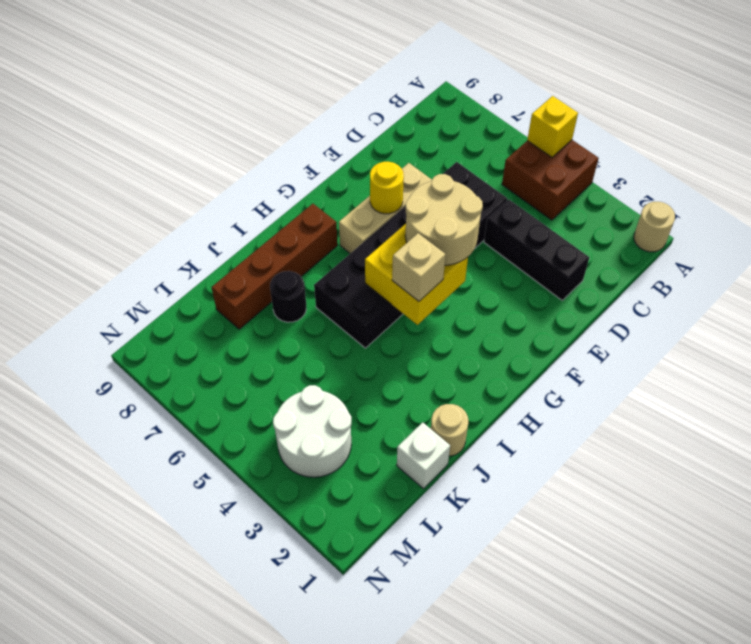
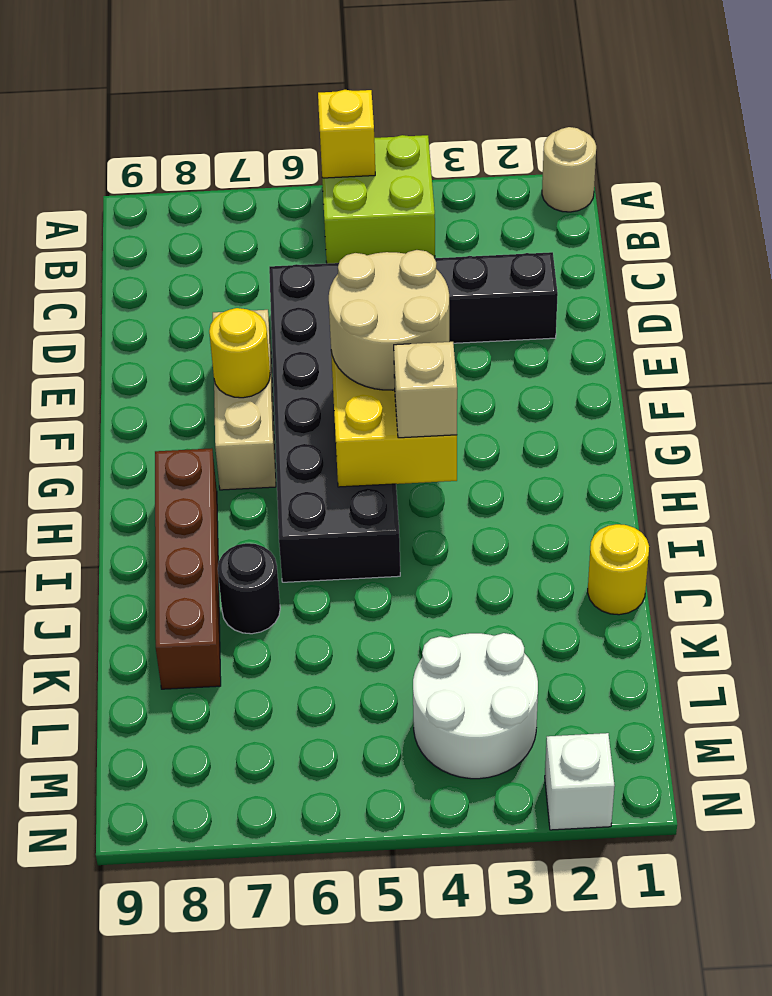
brown 2x2 brick [502,140,599,220] -> lime 2x2 brick [322,135,435,264]
tan 1x1 round brick [431,404,468,456] -> yellow 1x1 round brick [588,524,649,615]
white 1x1 brick [397,422,450,489] -> white 1x1 brick moved to [545,733,615,830]

